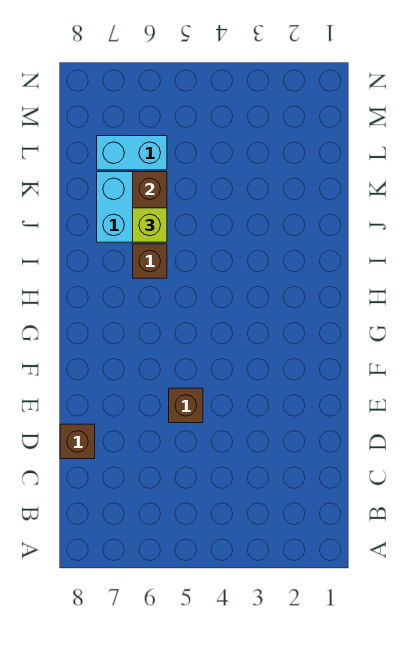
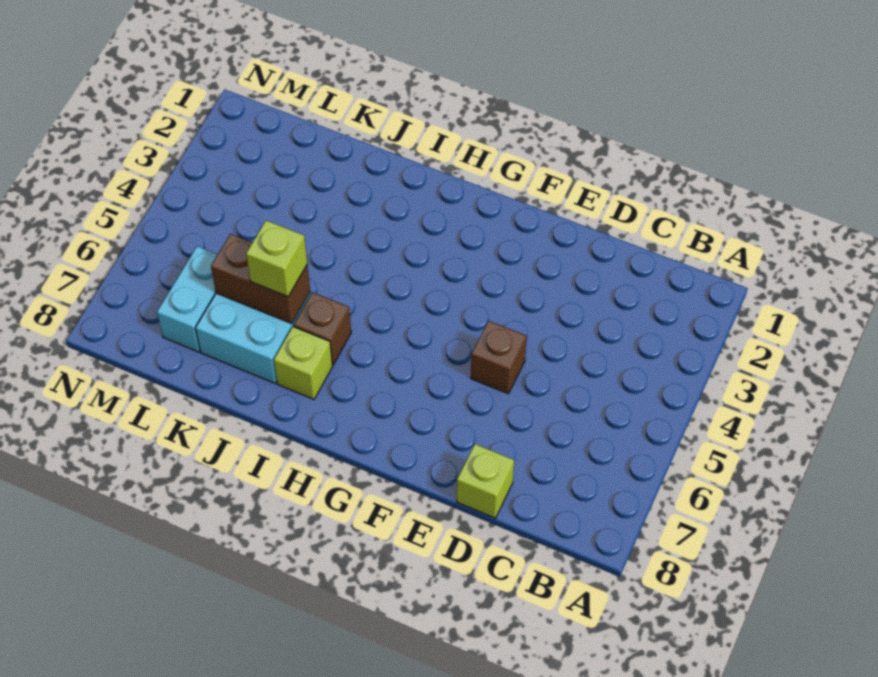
brown 1x1 brick [60,424,95,459] -> lime 1x1 brick [457,444,514,518]
none -> lime 1x1 brick [274,327,332,399]

